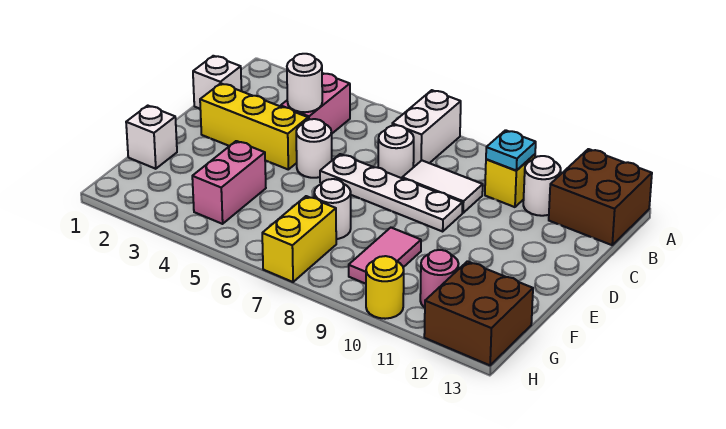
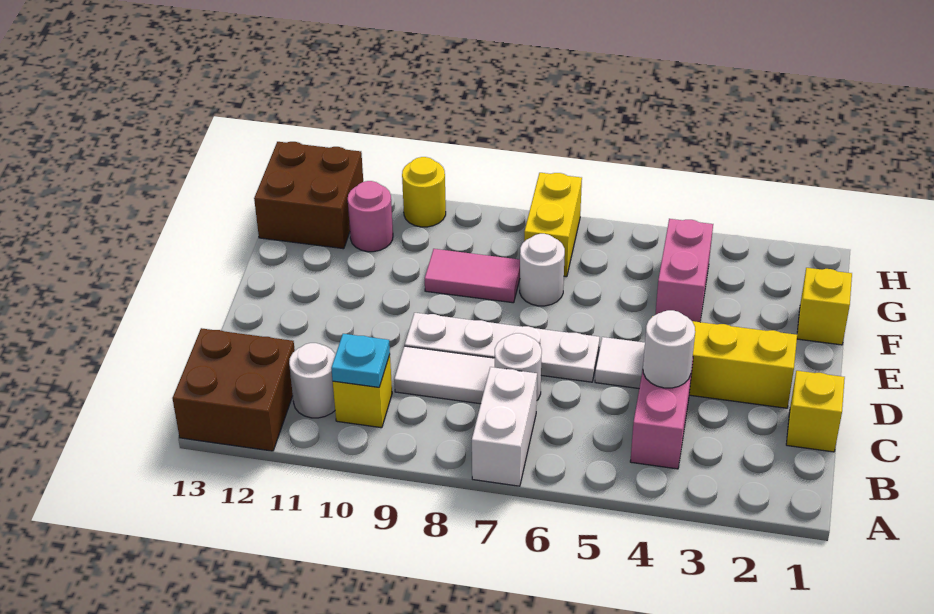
white 1x1 brick [193,56,242,109] -> yellow 1x1 brick [786,371,845,452]
white 1x1 round brick [296,119,332,178] -> white 1x1 tile [595,337,645,388]
white 1x1 brick [126,106,177,169] -> yellow 1x1 brick [797,268,852,345]
pink 1x2 tile [349,228,421,284] -> pink 1x2 tile turned to [425,249,520,303]

